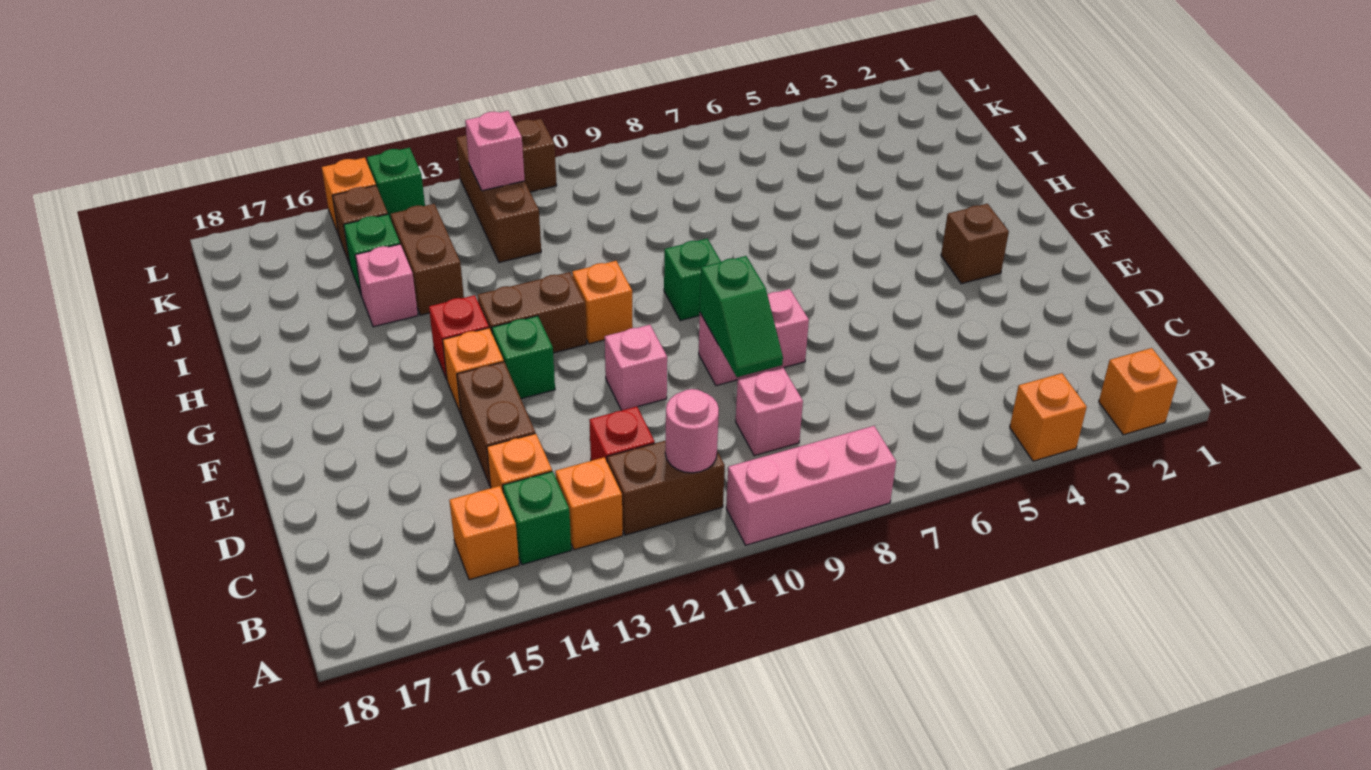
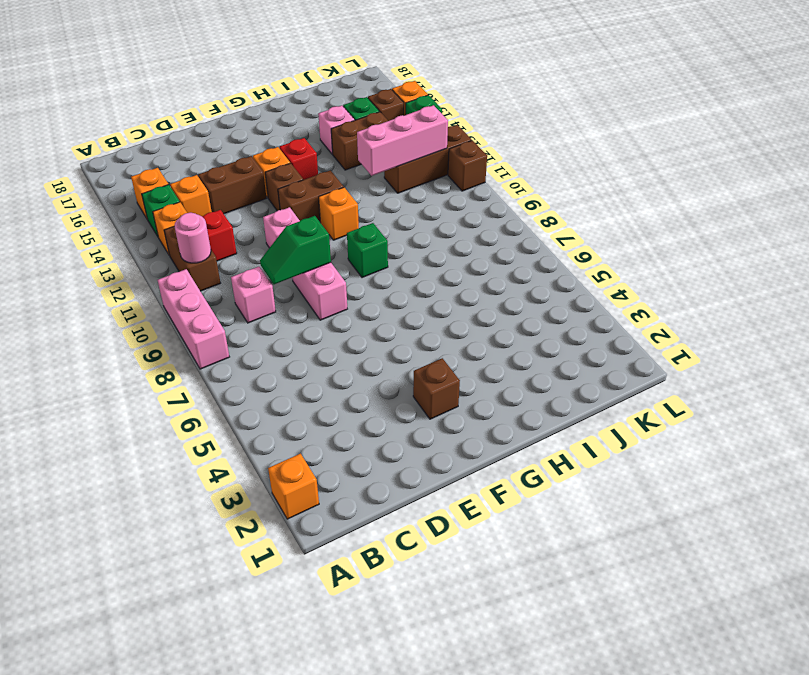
orange 1x1 brick [1010,373,1087,461] -> none
green 1x1 brick [492,316,555,399] -> brown 1x1 brick [265,163,303,211]
brown 1x2 brick [477,272,586,353] -> brown 1x2 brick turned to [278,170,344,222]
pink 1x1 brick [465,111,525,191] -> pink 1x3 brick [357,105,448,176]

